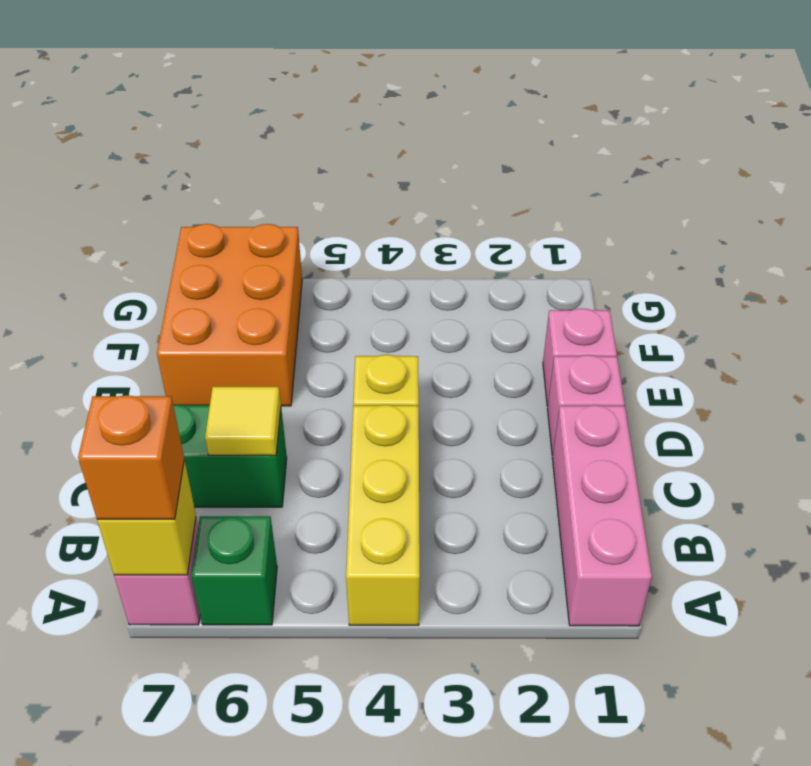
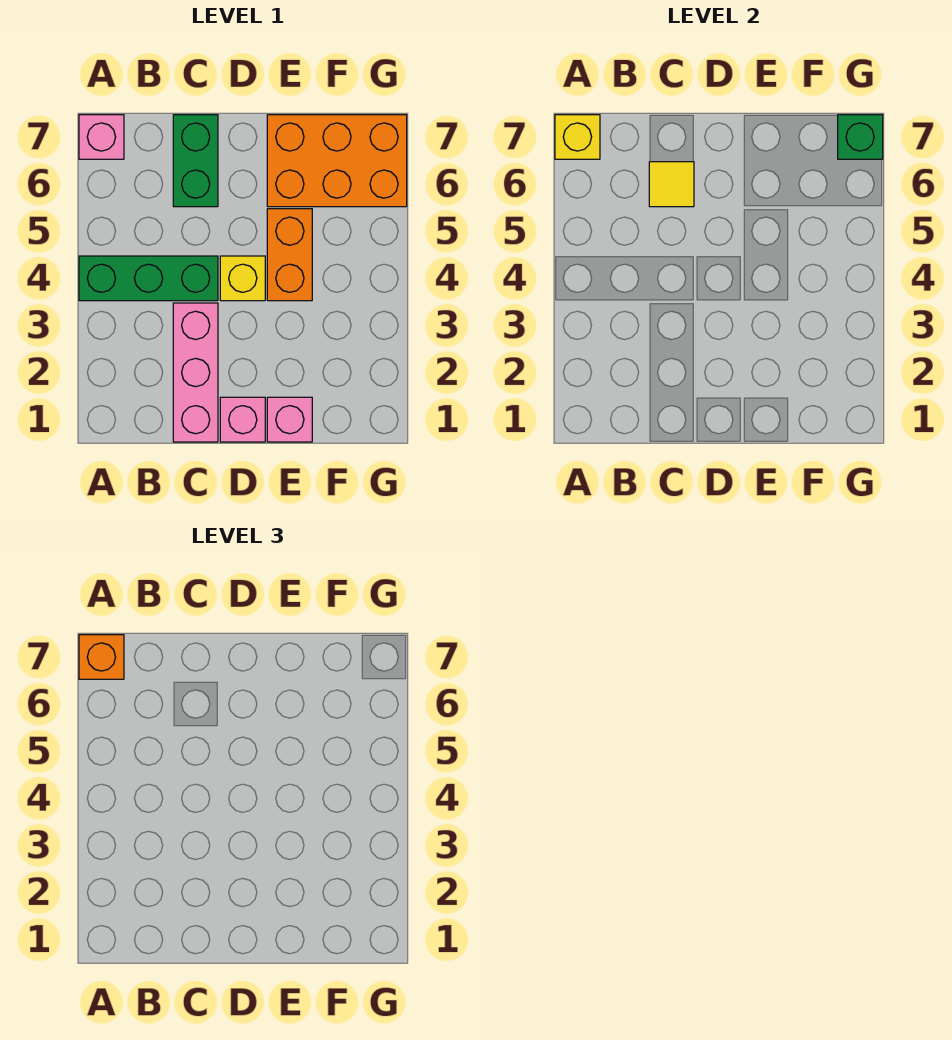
pink 1x3 brick [552,405,652,626] -> pink 1x3 brick turned to [173,303,218,442]
yellow 1x3 brick [346,405,420,625] -> green 1x3 brick [79,256,218,301]
green 1x1 brick [191,516,277,625] -> green 1x1 brick moved to [838,115,883,159]
none -> orange 1x2 brick [267,209,312,301]

